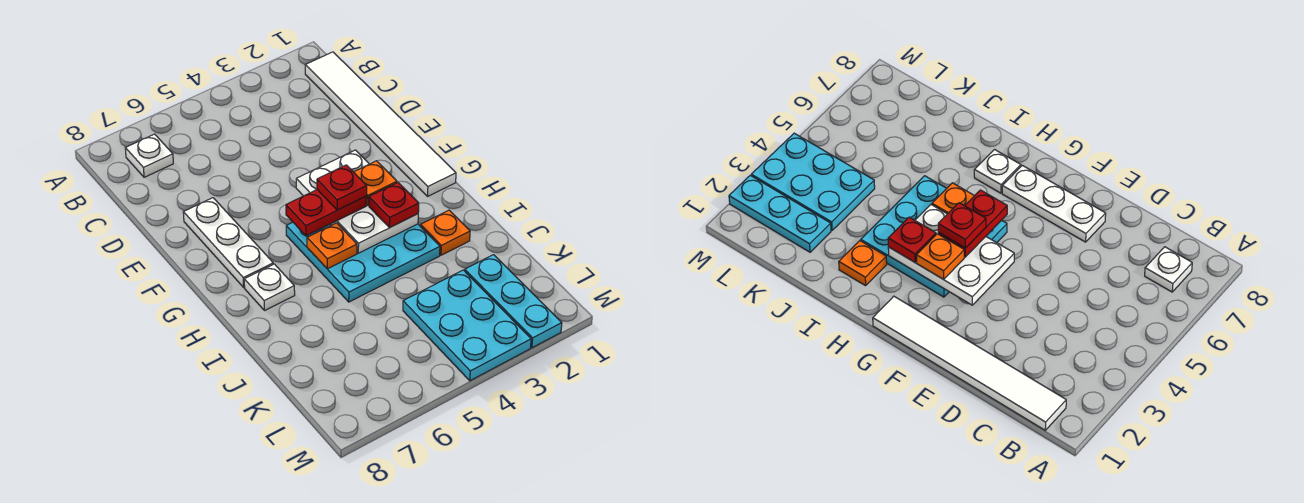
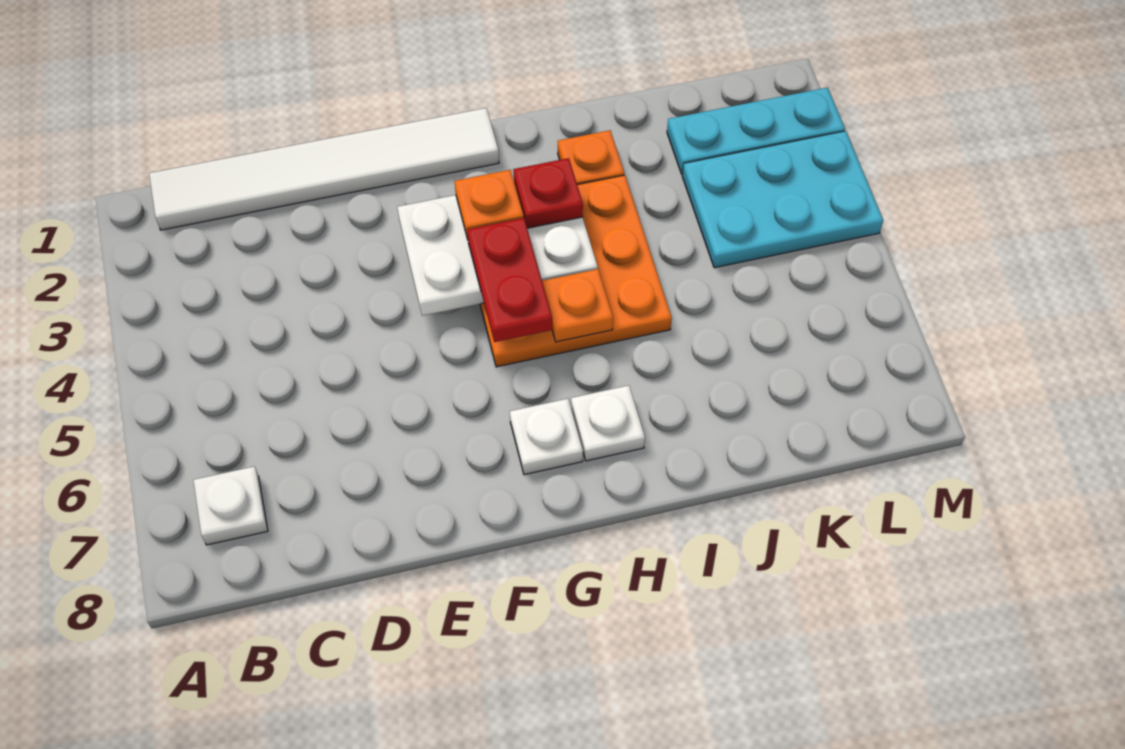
white 1x3 plate [183,198,273,287] -> white 1x1 plate [510,399,583,475]
cyan 3x3 plate [286,222,440,302] -> orange 3x3 plate [480,175,672,367]
red 1x1 plate [317,165,367,210] -> none

